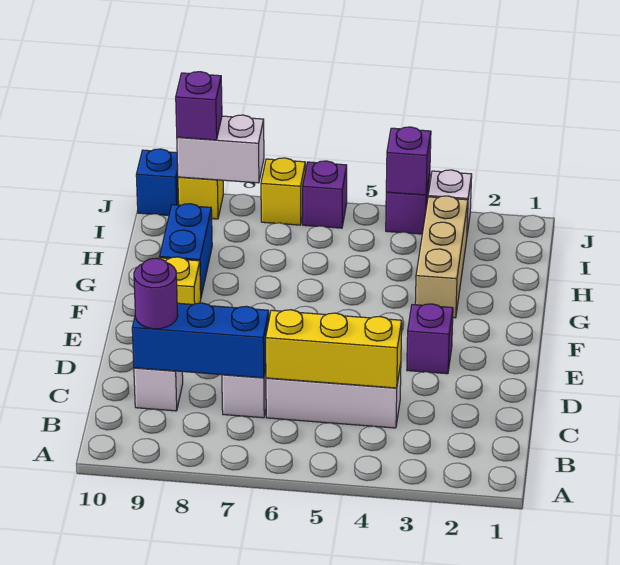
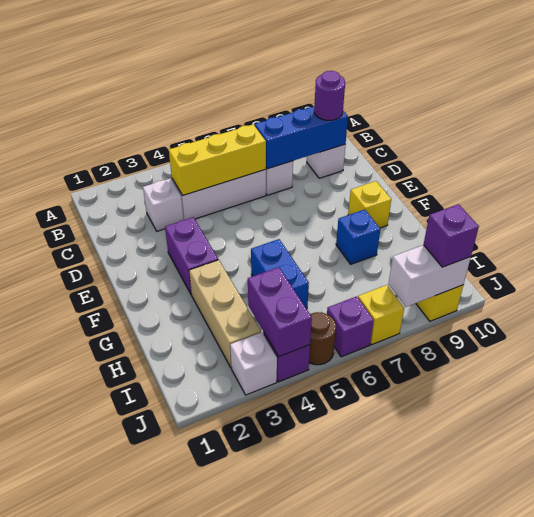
none -> white 1x1 brick [143,178,184,231]
purple 1x1 brick [407,304,453,374] -> purple 1x2 brick [165,217,218,295]
blue 1x2 brick [160,204,212,296] -> blue 1x2 brick moved to [251,239,309,309]
purple 1x1 brick [386,127,431,195] -> purple 1x2 brick [248,267,312,357]
none -> brown 1x1 round brick [309,312,336,365]
blue 1x1 brick [136,149,179,215] -> blue 1x1 brick moved to [336,210,380,264]

